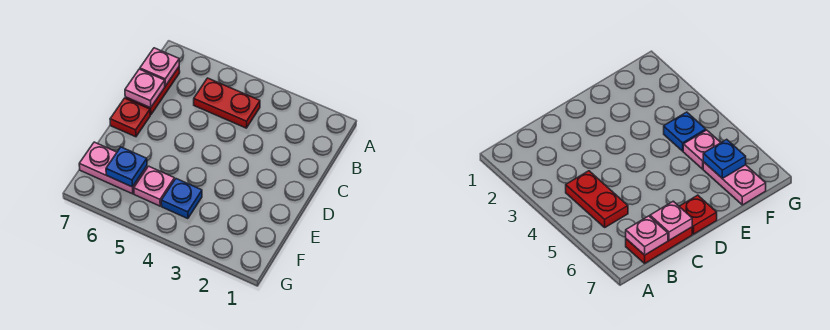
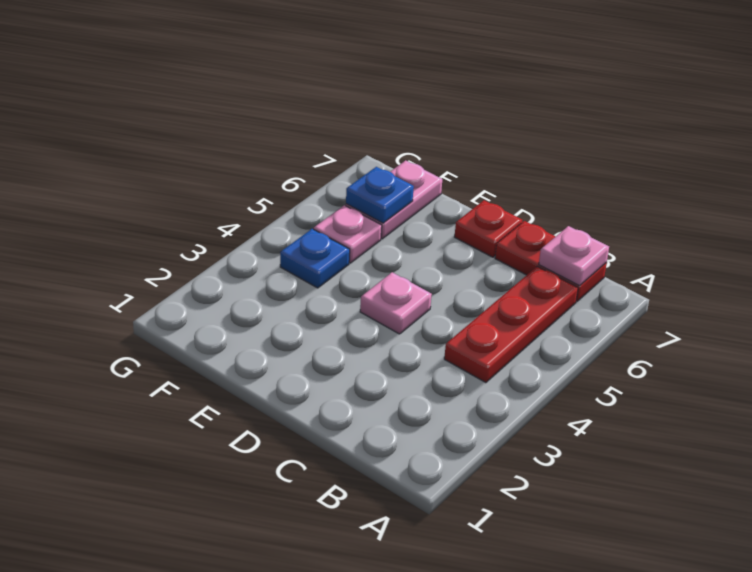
red 1x2 plate [194,78,260,128] -> red 1x3 plate [444,266,578,383]
pink 1x1 plate [125,69,165,108] -> pink 1x1 plate moved to [360,272,432,334]

